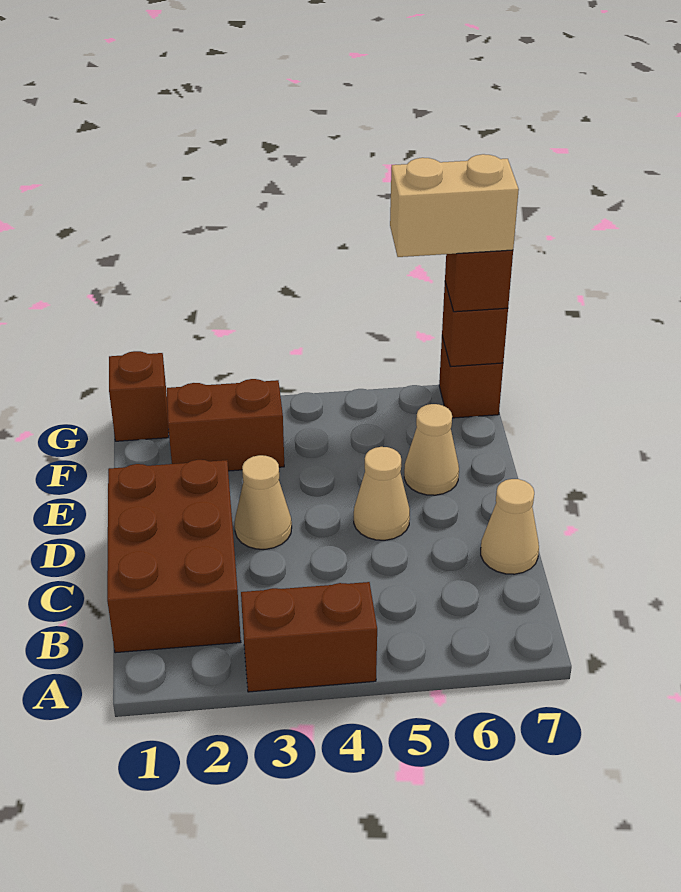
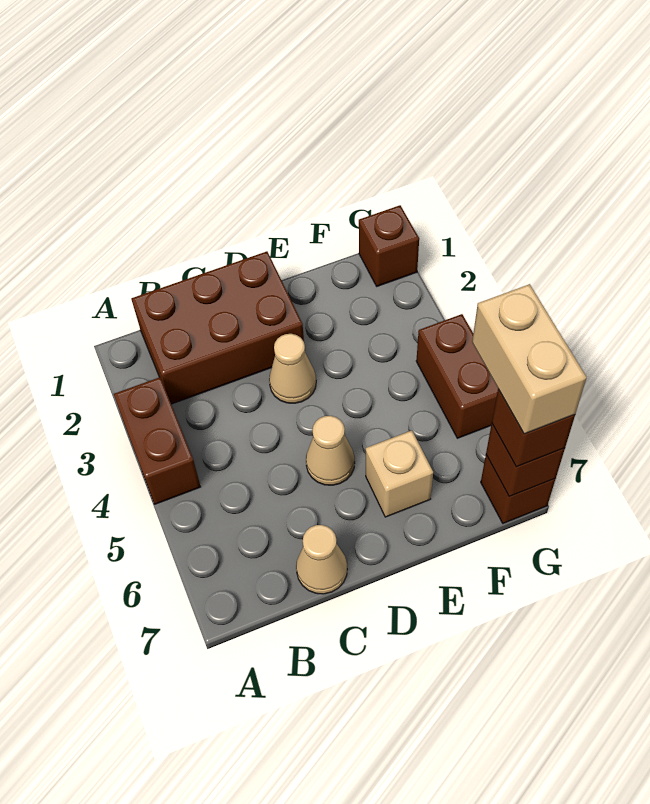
tan 1x1 cone [404,404,459,495] -> tan 1x1 brick [366,431,433,517]
brown 1x2 brick [167,379,284,471] -> brown 1x2 brick moved to [416,314,498,438]

